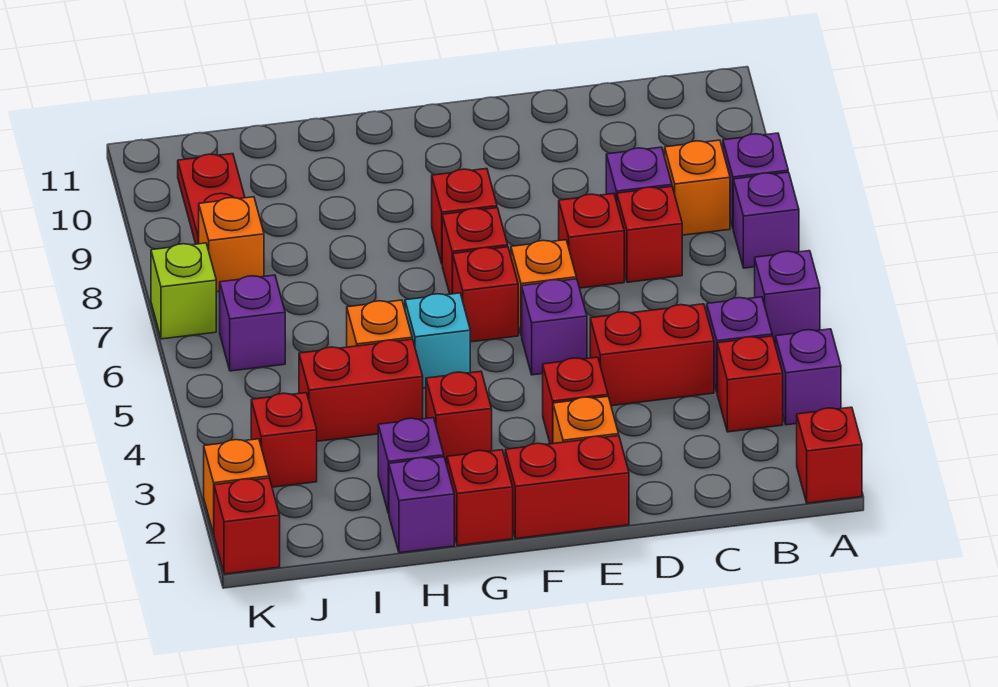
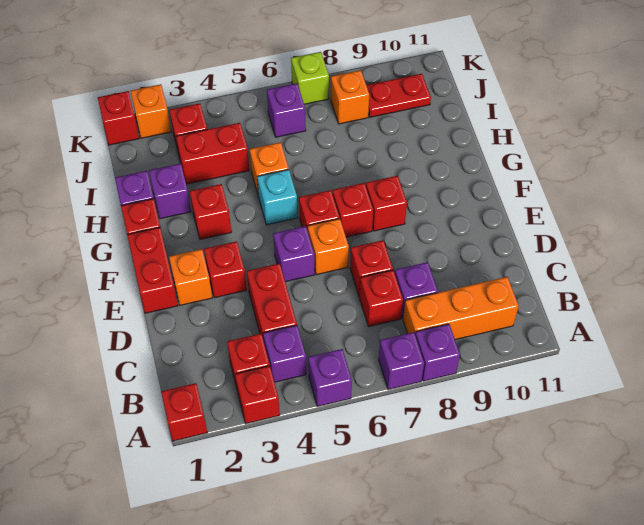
purple 1x1 brick [775,329,841,425] -> red 1x1 brick [235,366,280,424]
orange 1x1 brick [665,140,730,235] -> orange 1x3 brick [403,277,519,340]
red 1x2 brick [299,339,423,441] -> red 1x2 brick turned to [176,123,249,184]

